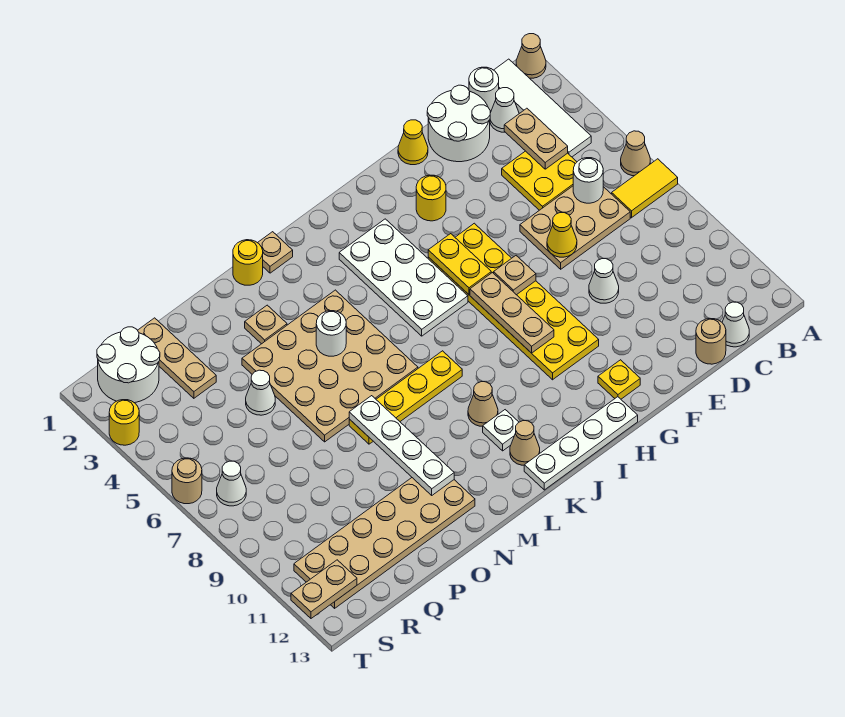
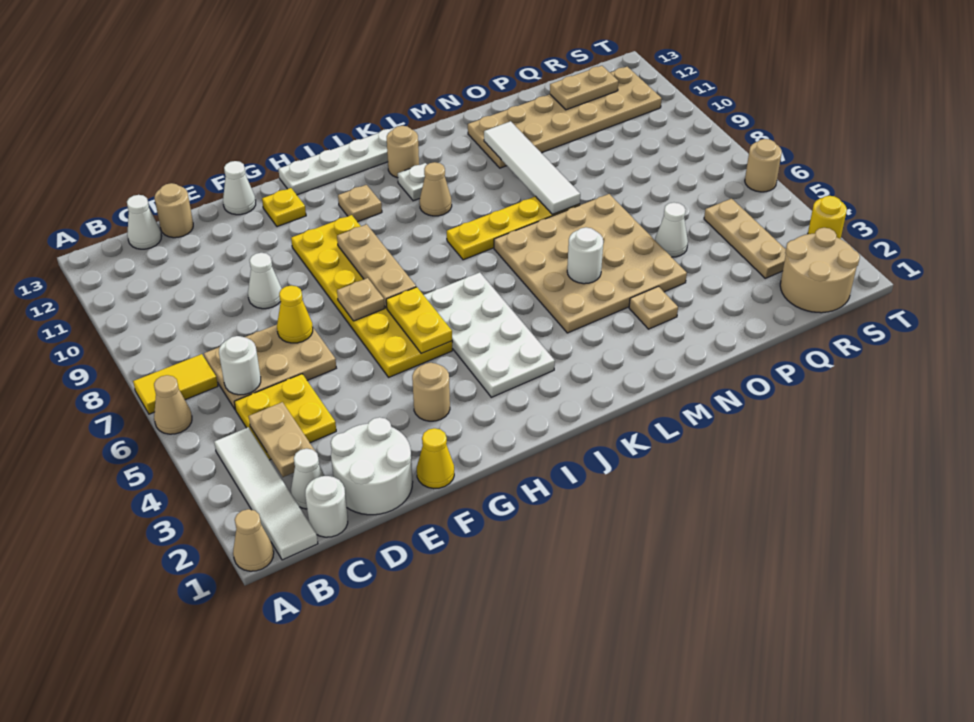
yellow 1x1 round brick [416,175,446,221] -> tan 1x1 round brick [412,363,450,421]
tan 1x1 cone [510,421,540,465] -> tan 1x1 round brick [387,126,419,178]
tan 1x1 plate [258,232,293,273] -> tan 1x1 plate moved to [338,185,382,222]
yellow 1x1 round brick [233,240,263,285] -> none
white 1x4 plate [349,396,454,495] -> white 1x4 tile [484,121,580,214]
tan 1x3 plate [138,318,216,398] -> tan 1x3 plate moved to [704,199,786,278]
white 2x2 round brick [97,327,160,403] -> tan 2x2 round brick [780,228,860,313]
white 1x1 cone [217,461,246,506] -> white 1x1 cone moved to [223,161,256,215]
tan 1x2 plate [291,560,357,618] -> tan 1x2 plate moved to [550,66,618,110]

